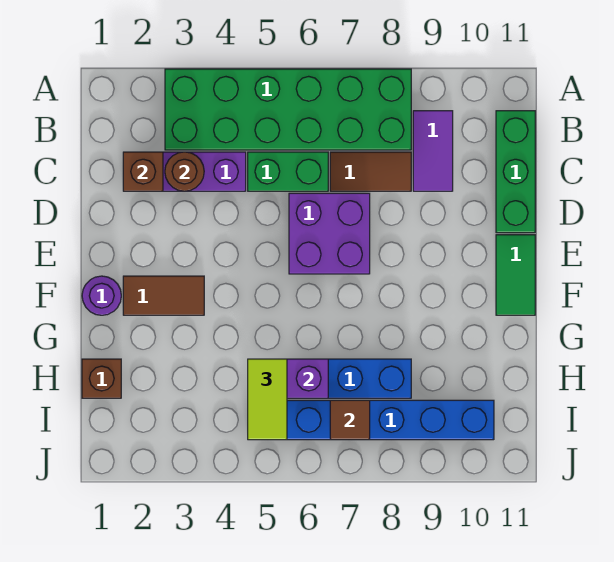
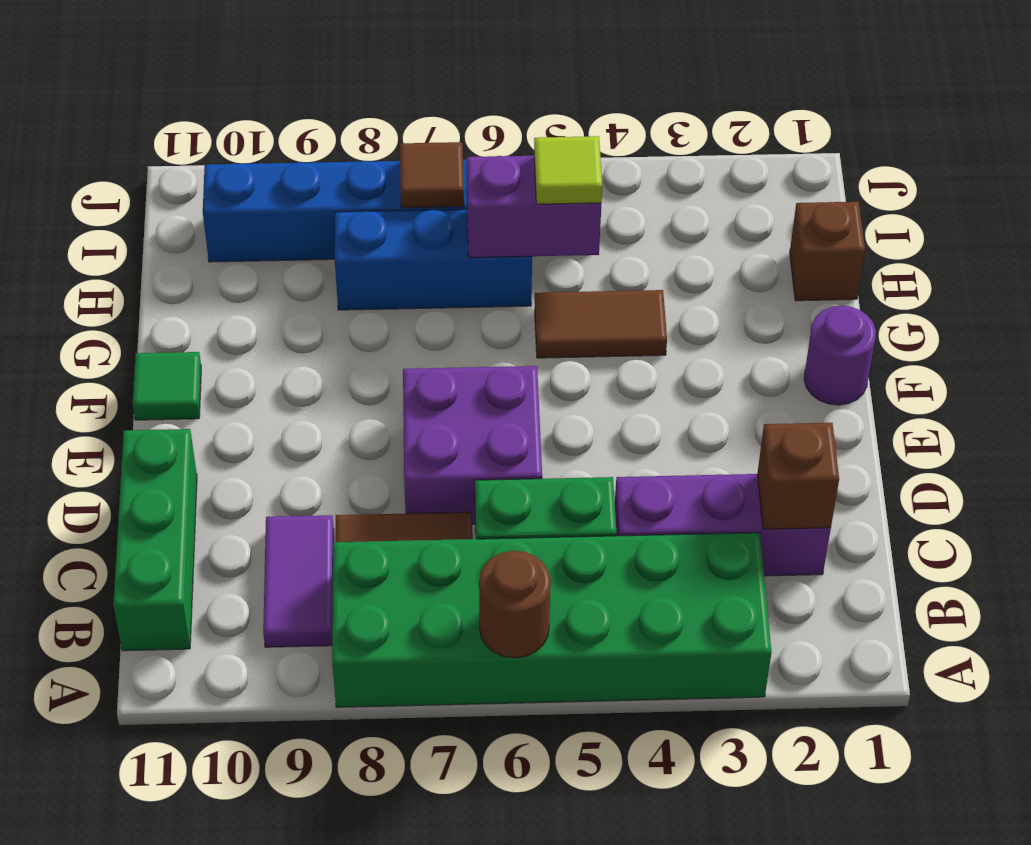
brown 1x1 round brick [165,152,204,191] -> brown 1x1 round brick moved to [479,551,551,658]
green 1x2 tile [496,235,535,315] -> green 1x1 tile [133,352,201,420]
brown 1x2 tile [123,276,204,315] -> brown 1x2 tile moved to [535,290,667,358]
lime 1x2 tile [248,359,287,440] -> lime 1x1 tile [534,136,602,204]

